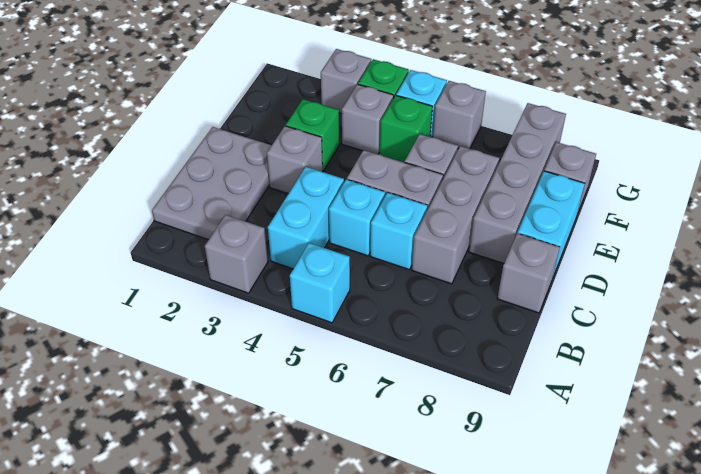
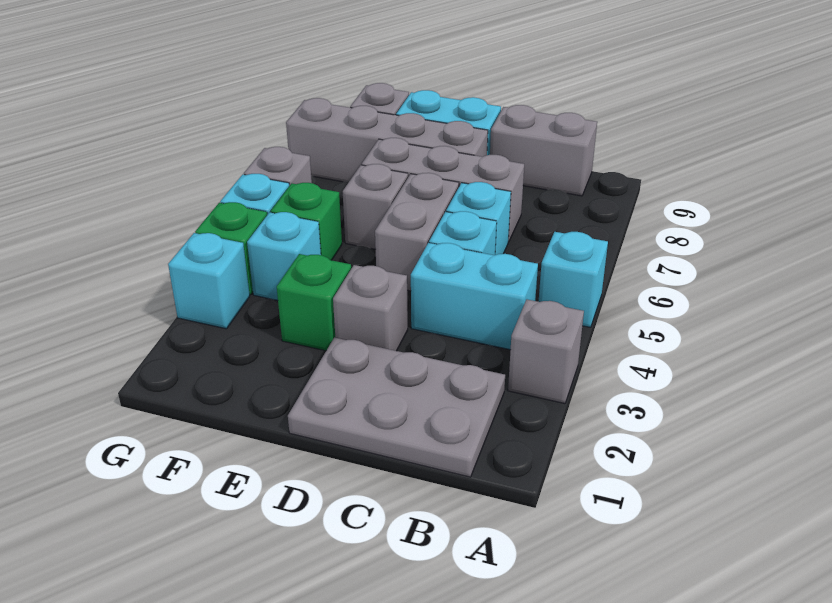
grey 1x1 brick [497,234,560,313] -> grey 1x2 brick [490,105,597,196]
grey 1x1 brick [342,84,394,154] -> cyan 1x1 brick [247,212,321,300]
grey 1x1 brick [321,49,371,114] -> cyan 1x1 brick [168,233,250,329]

